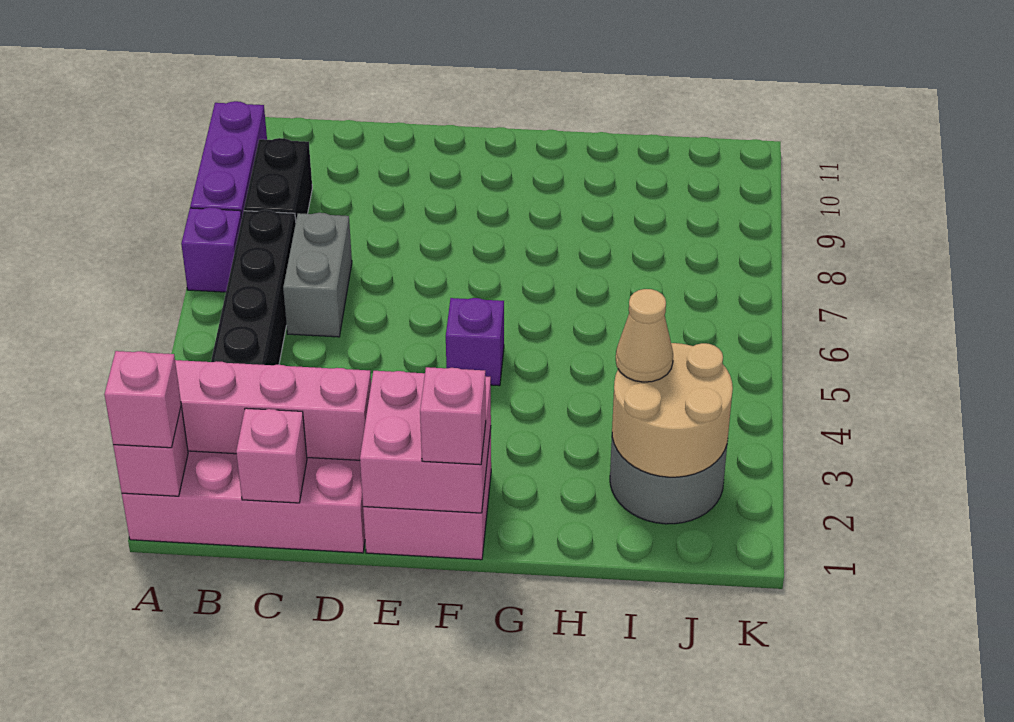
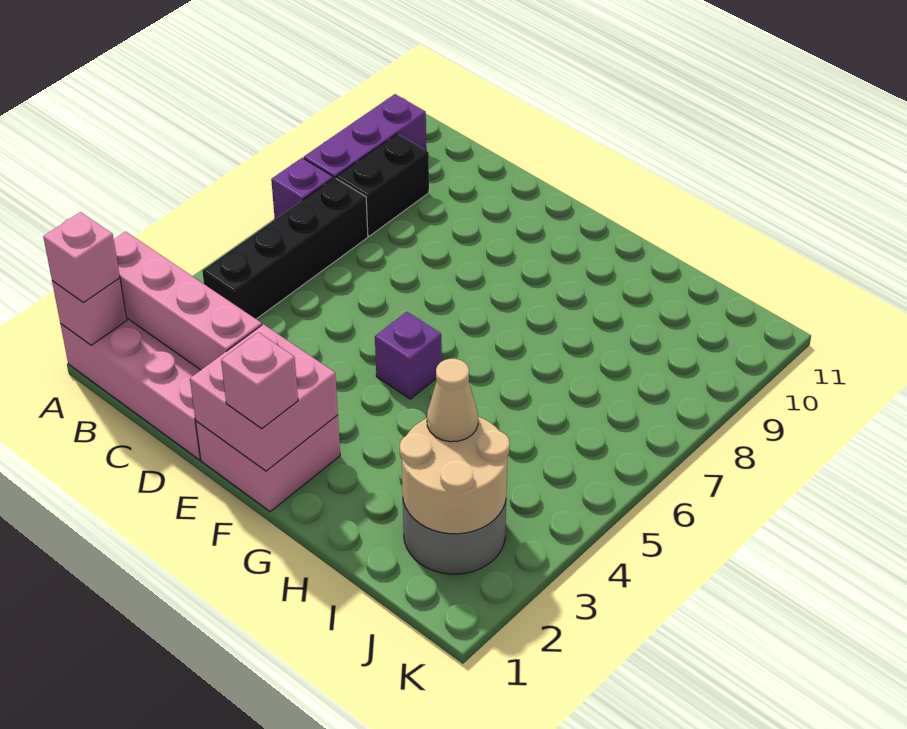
pink 1x1 brick [236,408,307,503] -> none
grey 1x2 brick [283,213,352,337] -> none

